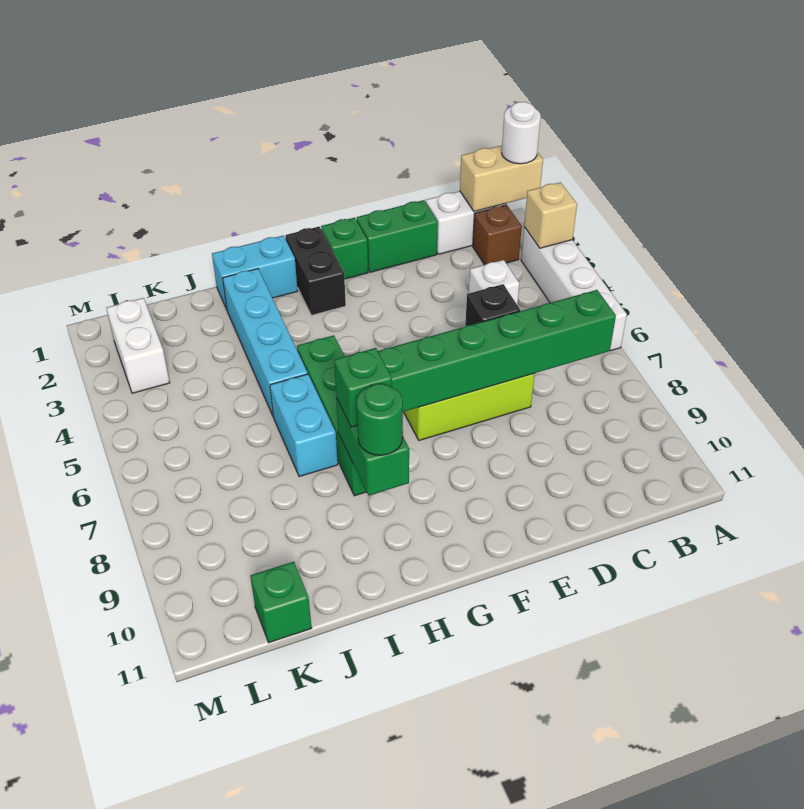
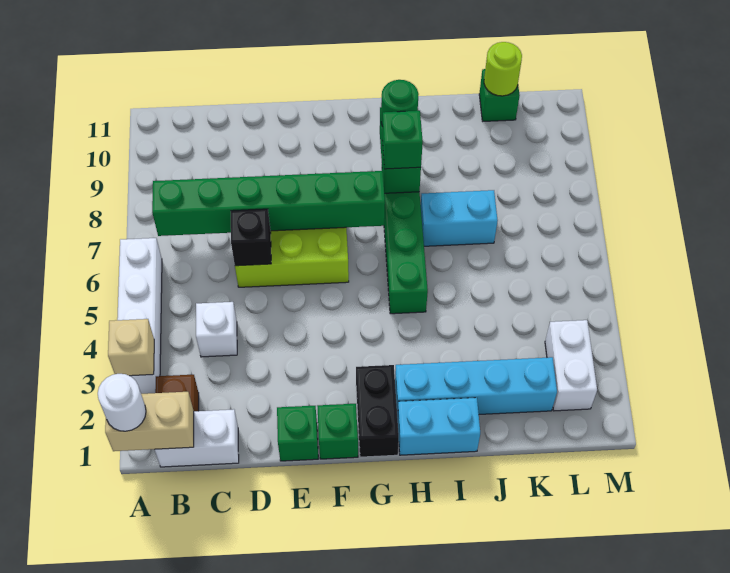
green 1x2 brick [357,200,438,272] -> green 1x1 brick [277,406,318,461]
cyan 1x4 brick [223,269,308,416] -> cyan 1x4 brick turned to [395,357,557,417]
cyan 1x2 brick [270,374,338,477] -> cyan 1x2 brick turned to [421,190,498,246]
none -> lime 1x1 round brick [484,42,522,96]

